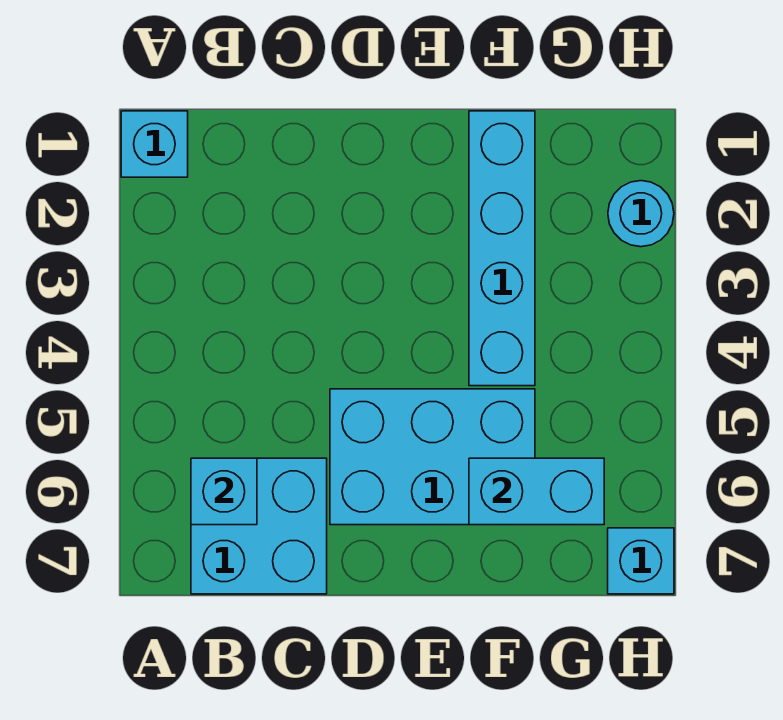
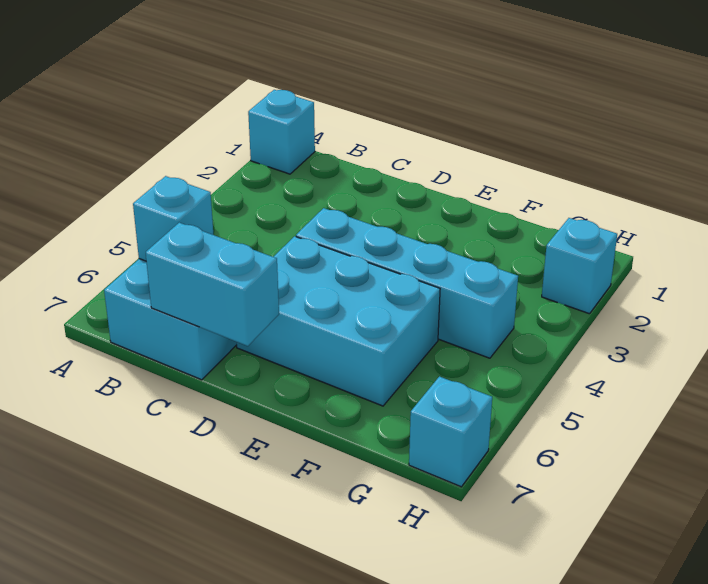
cyan 1x4 brick [469,111,535,386] -> cyan 1x4 brick turned to [296,208,518,358]
cyan 1x2 brick [469,458,604,525] -> cyan 1x2 brick moved to [146,223,279,346]
cyan 1x1 round brick [608,181,674,247] -> cyan 1x1 brick [542,218,617,314]

